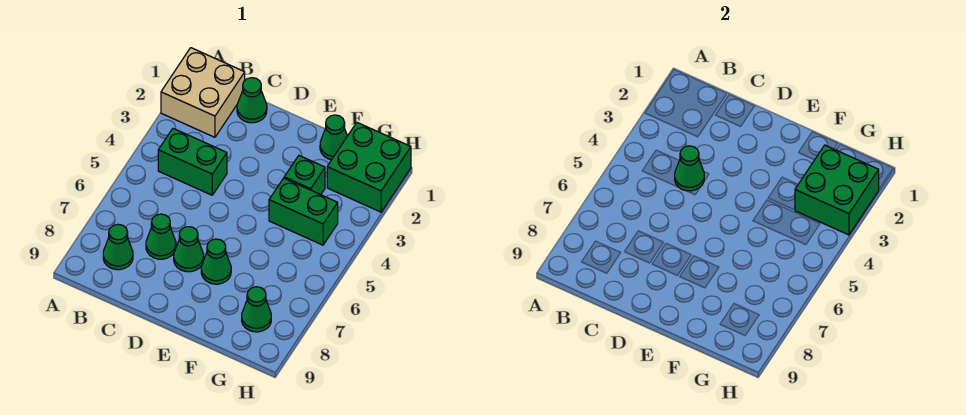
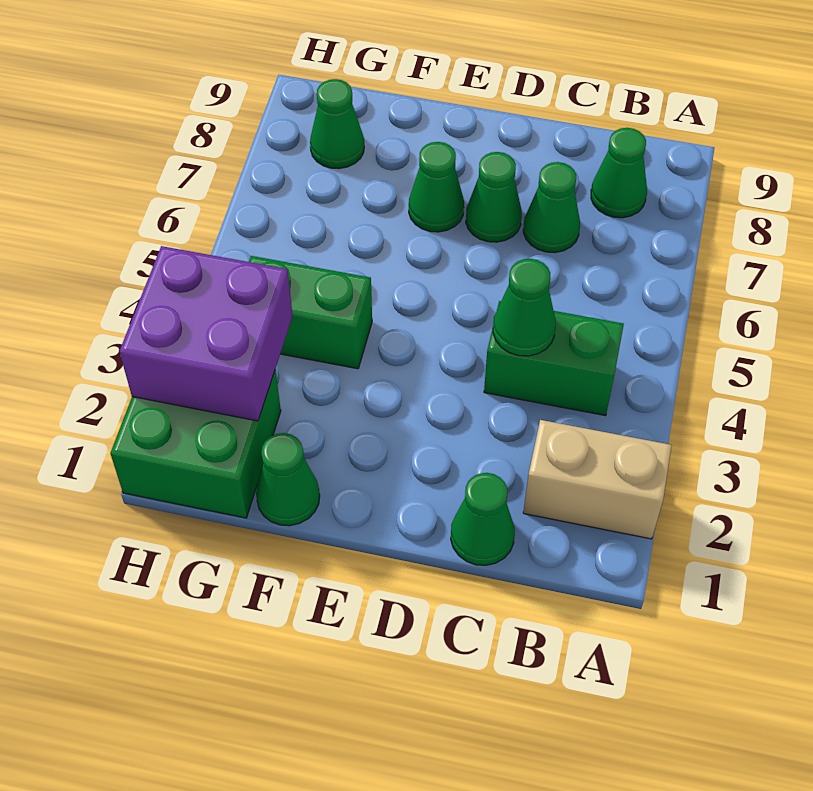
tan 2x2 brick [161,48,245,137] -> tan 1x2 brick [523,420,672,539]
green 1x1 brick [284,156,325,195] -> none
green 2x2 brick [795,145,879,235] -> purple 2x2 brick [119,246,293,421]

